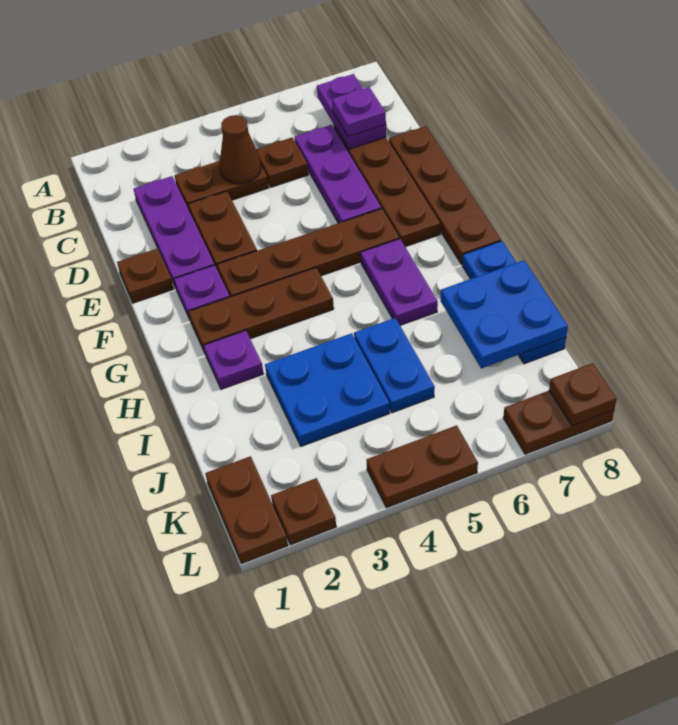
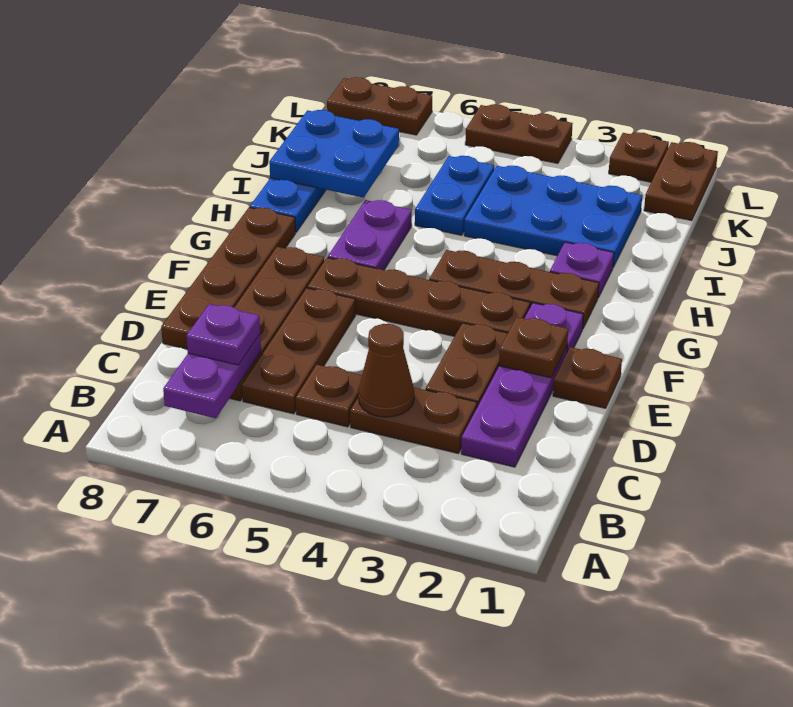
purple 1x3 plate [295,125,381,223] -> brown 1x3 plate [242,288,356,414]
blue 2x2 plate [265,333,390,446] -> blue 2x3 plate [464,166,642,267]
brown 1x1 plate [549,363,617,426] -> brown 1x1 plate moved to [499,317,568,378]

